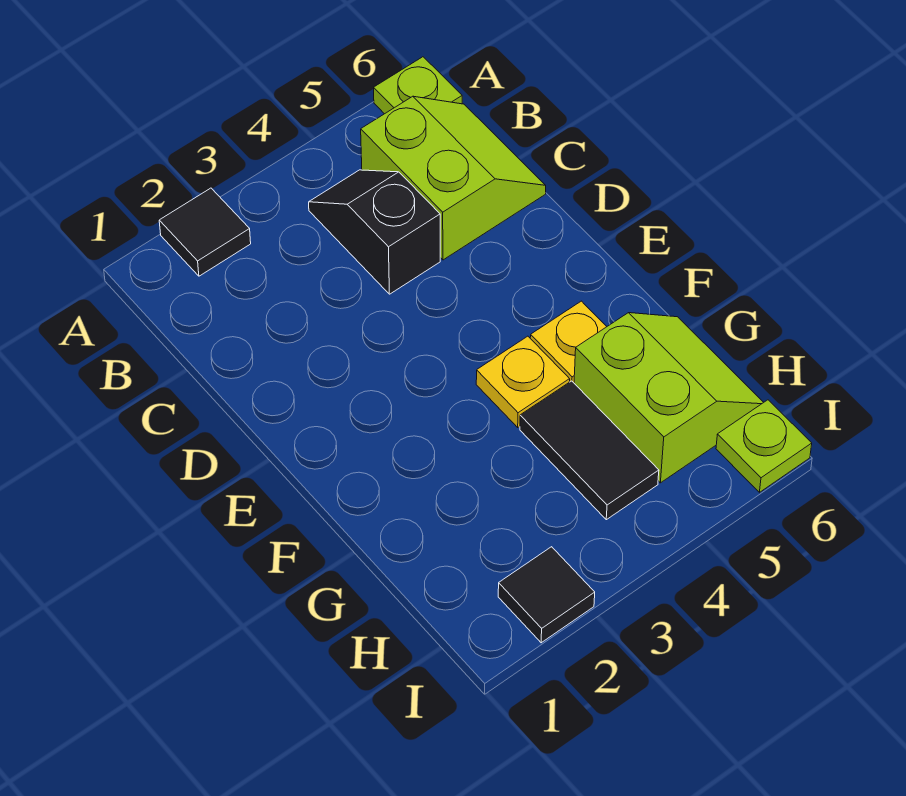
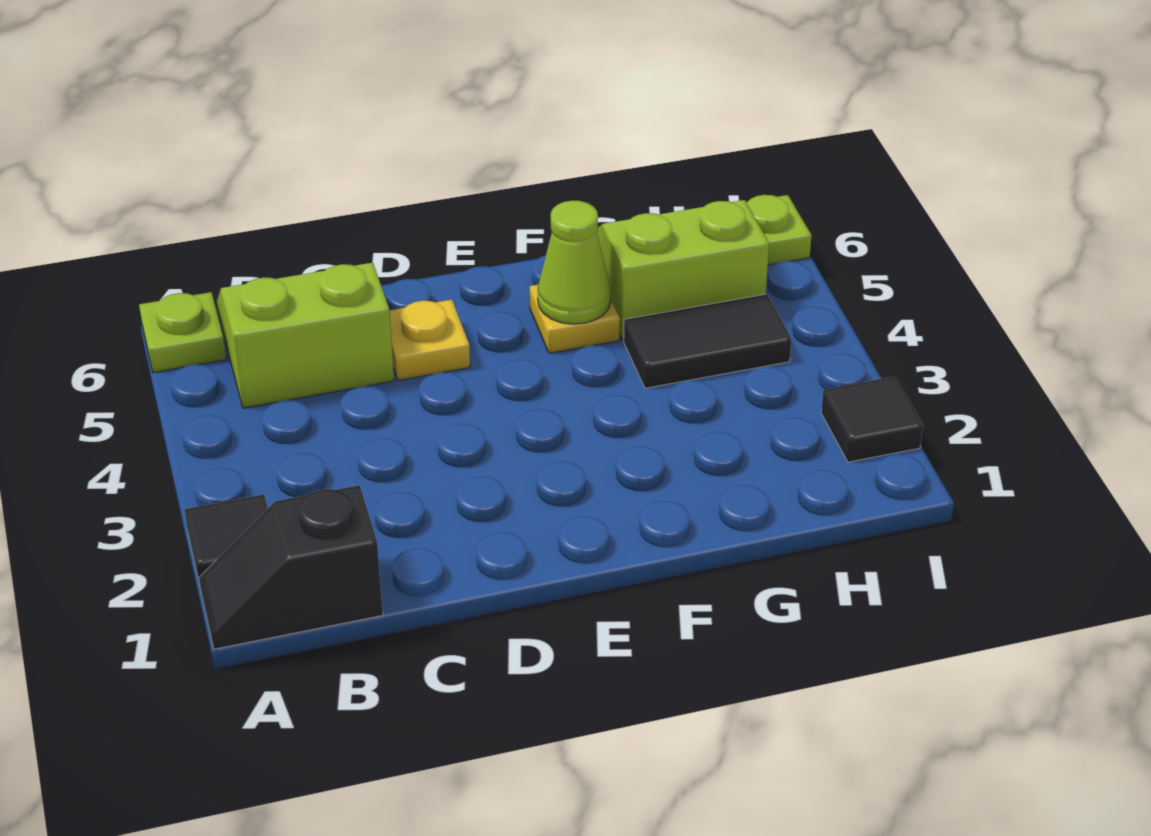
black 1x2 slope [309,170,440,294] -> black 1x2 slope moved to [199,485,383,649]
yellow 1x1 plate [476,336,570,427] -> yellow 1x1 plate moved to [389,300,470,380]
none -> lime 1x1 cone [538,201,611,324]

